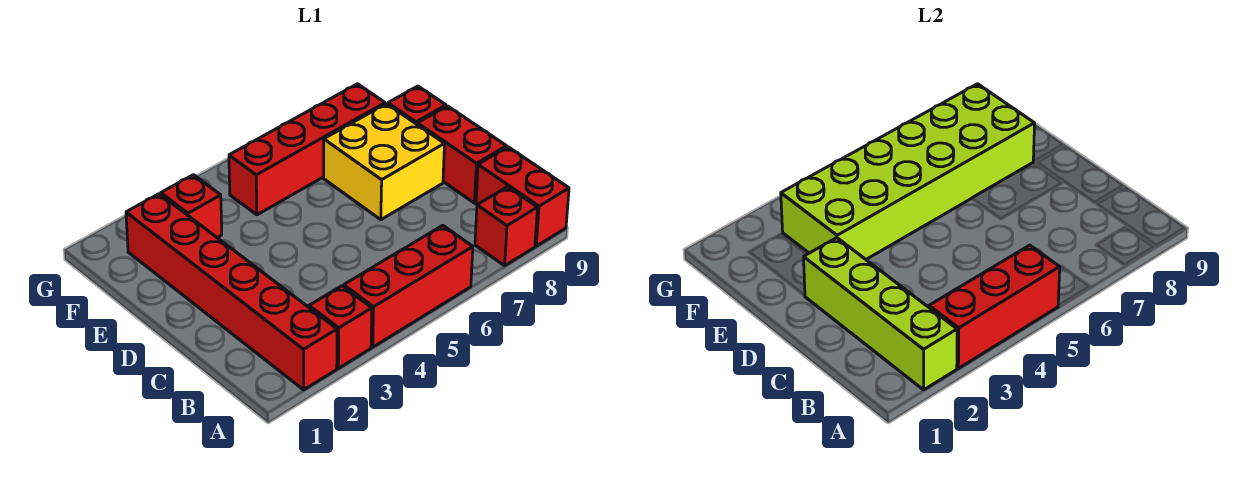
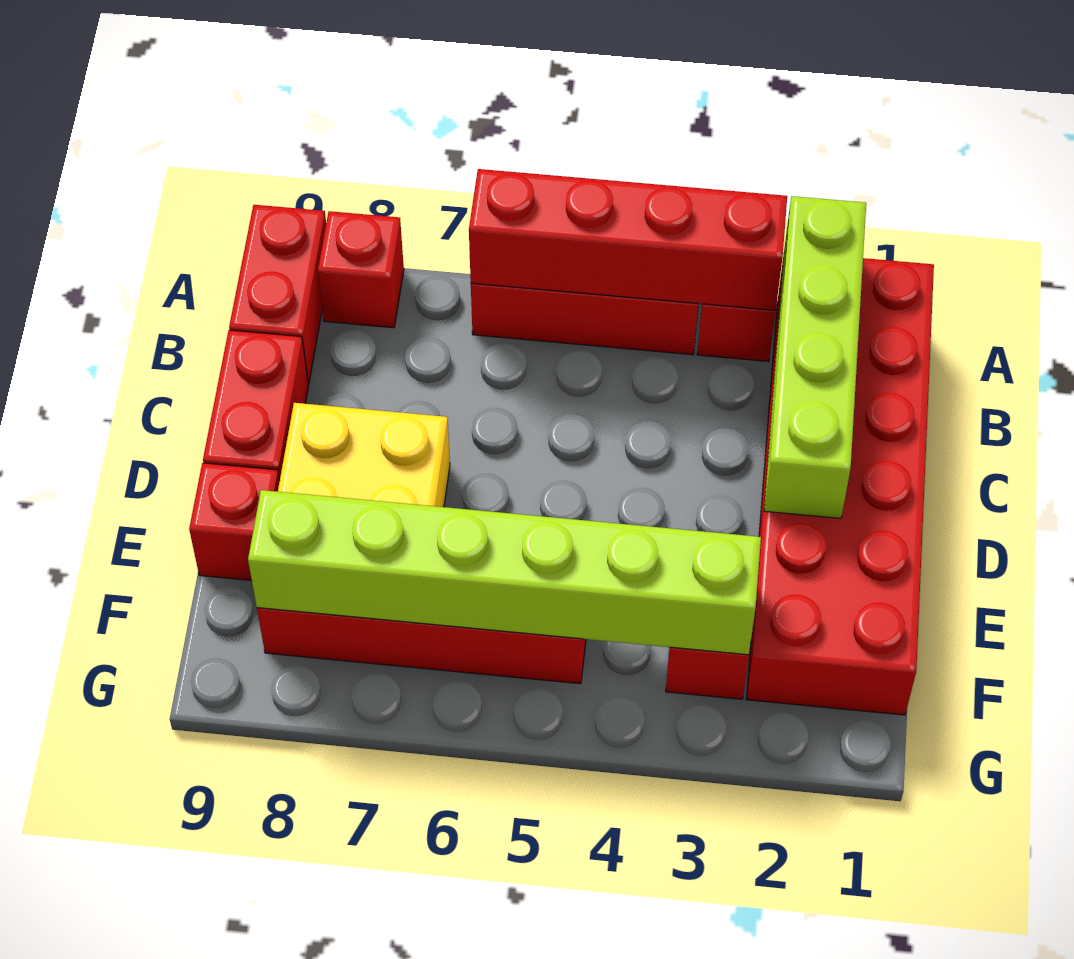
red 1x6 brick [126,194,337,390] -> red 2x6 brick [747,255,934,715]
red 1x3 brick [929,245,1060,368] -> red 1x4 brick [469,169,787,310]
lime 2x6 brick [781,84,1035,259] -> lime 1x6 brick [248,490,761,655]

